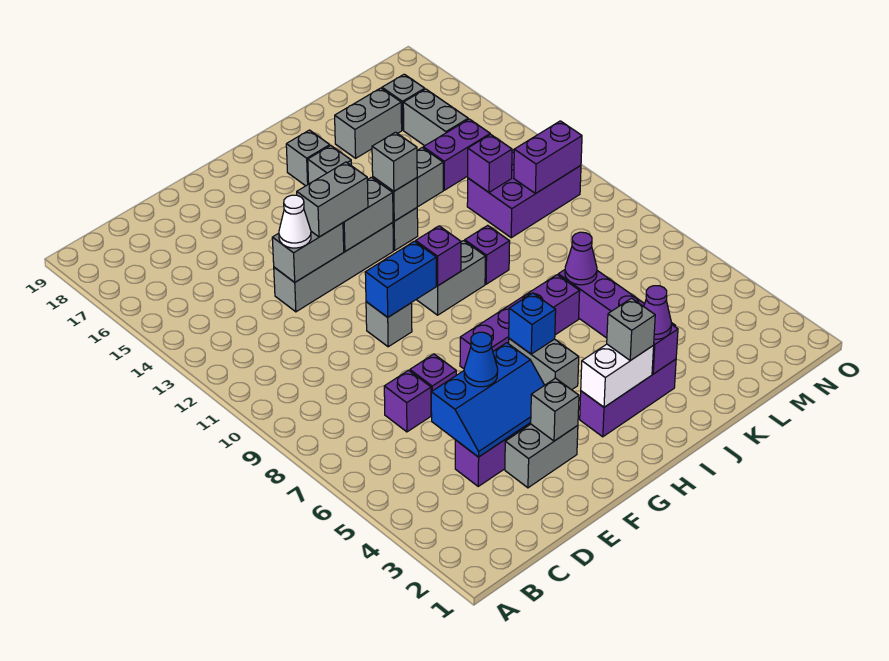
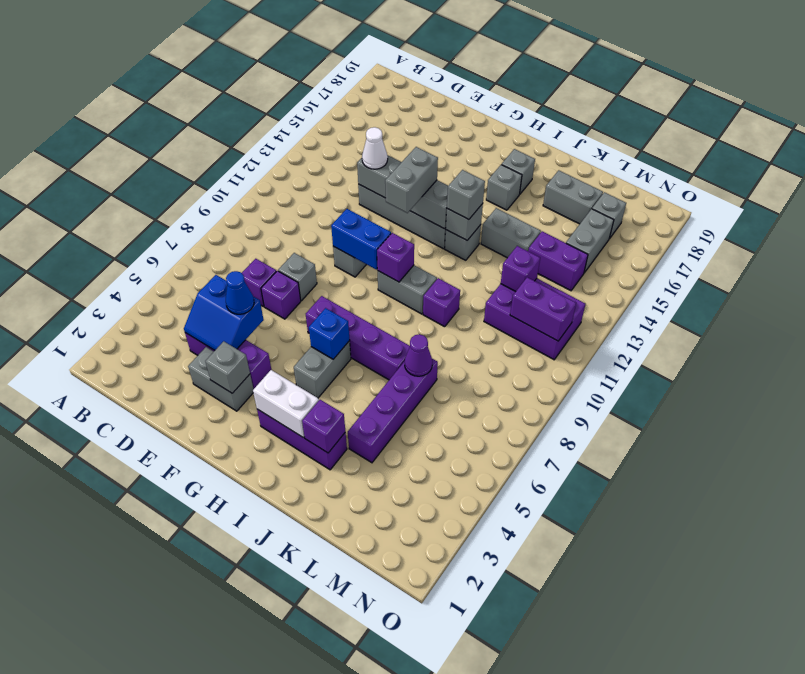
blue 2x3 slope [431,343,544,457] -> blue 2x2 slope [184,275,264,351]
grey 1x2 brick [297,162,368,237] -> grey 1x2 brick turned to [385,147,438,213]
grey 1x1 brick [607,298,655,361] -> grey 1x1 brick moved to [278,253,317,301]
purple 1x1 cone [644,286,671,339] -> none

